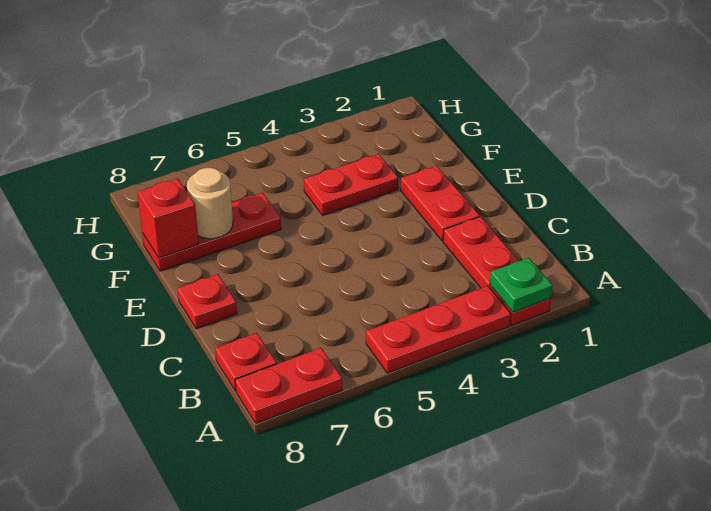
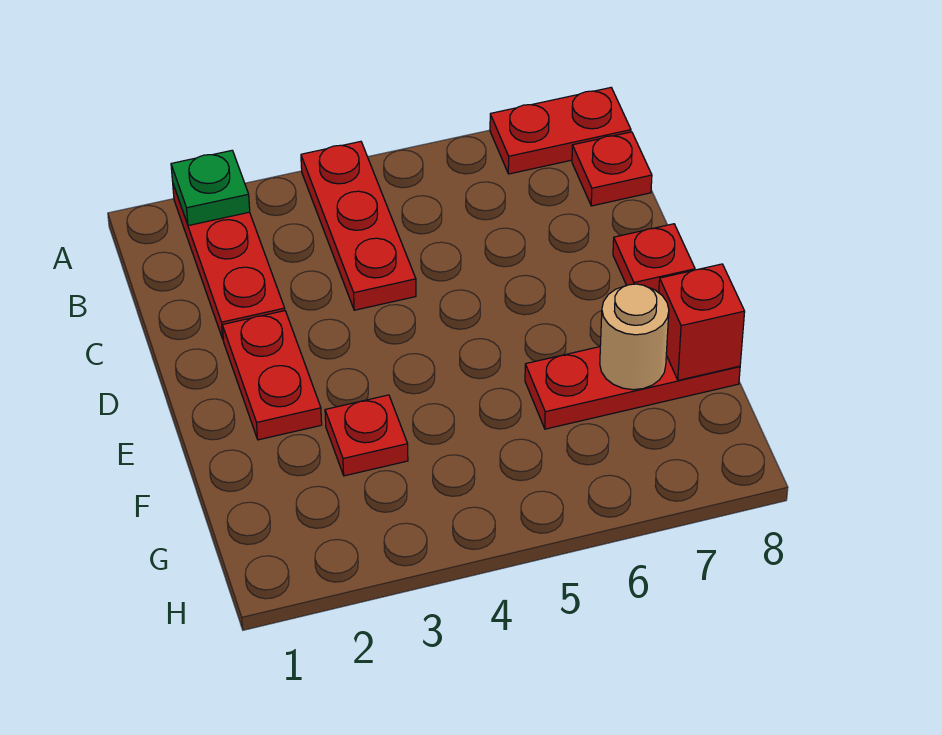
red 1x3 plate [366,286,511,373] -> red 1x3 plate turned to [301,141,416,310]
red 1x2 plate [304,154,398,215] -> red 1x1 plate [325,395,408,476]

